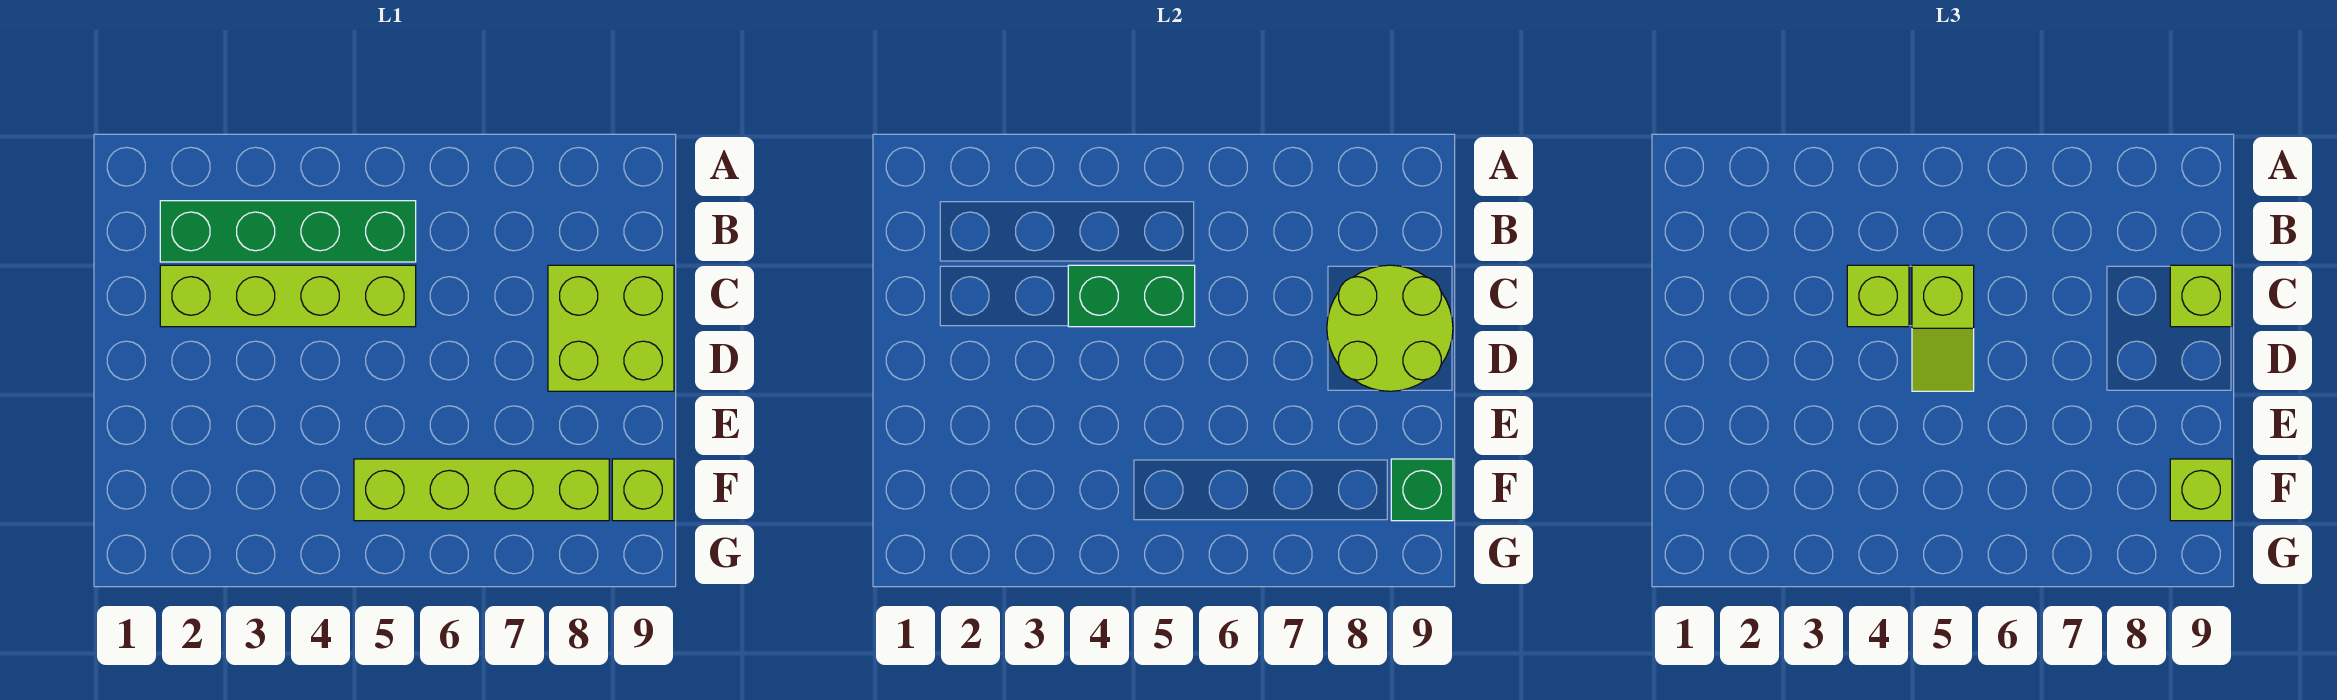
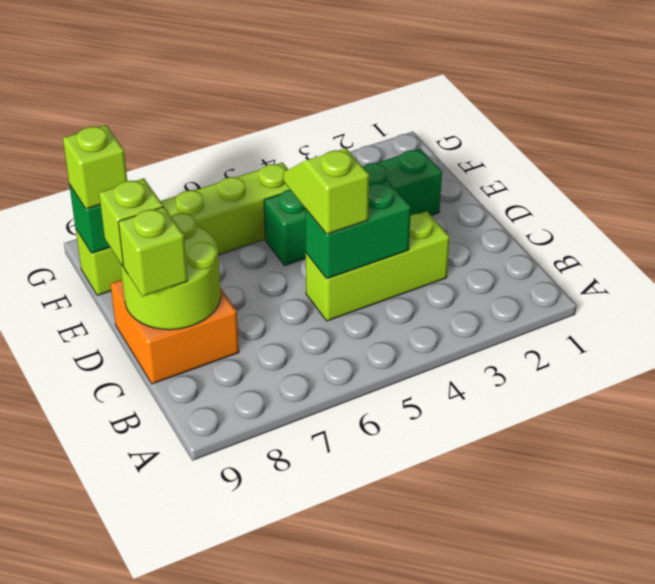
green 1x4 brick [160,201,416,262] -> green 1x4 brick moved to [264,149,442,266]
lime 1x4 brick [160,265,416,327] -> lime 1x3 brick [306,211,450,321]
lime 1x1 brick [1847,265,1909,327] -> lime 1x1 brick moved to [99,178,163,266]
lime 2x2 brick [548,265,674,391] -> orange 2x2 brick [110,280,239,384]

